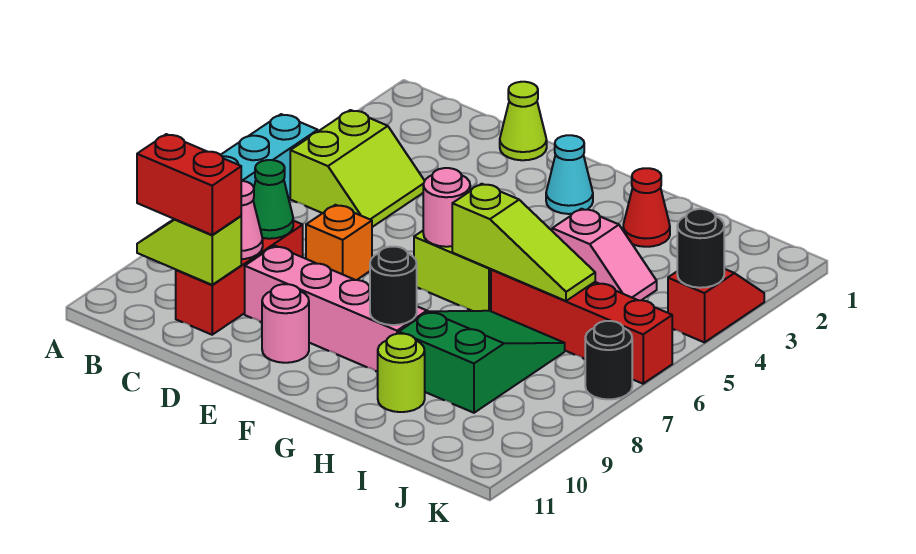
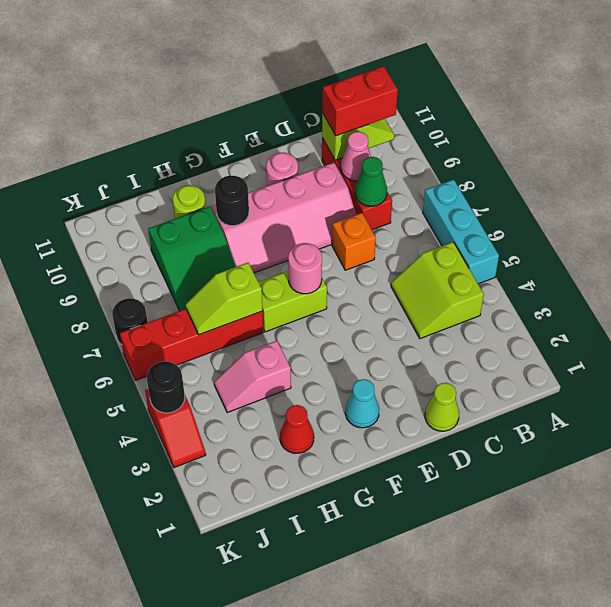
lime 1x3 slope [452,184,595,301] -> lime 1x2 slope [186,263,263,335]

